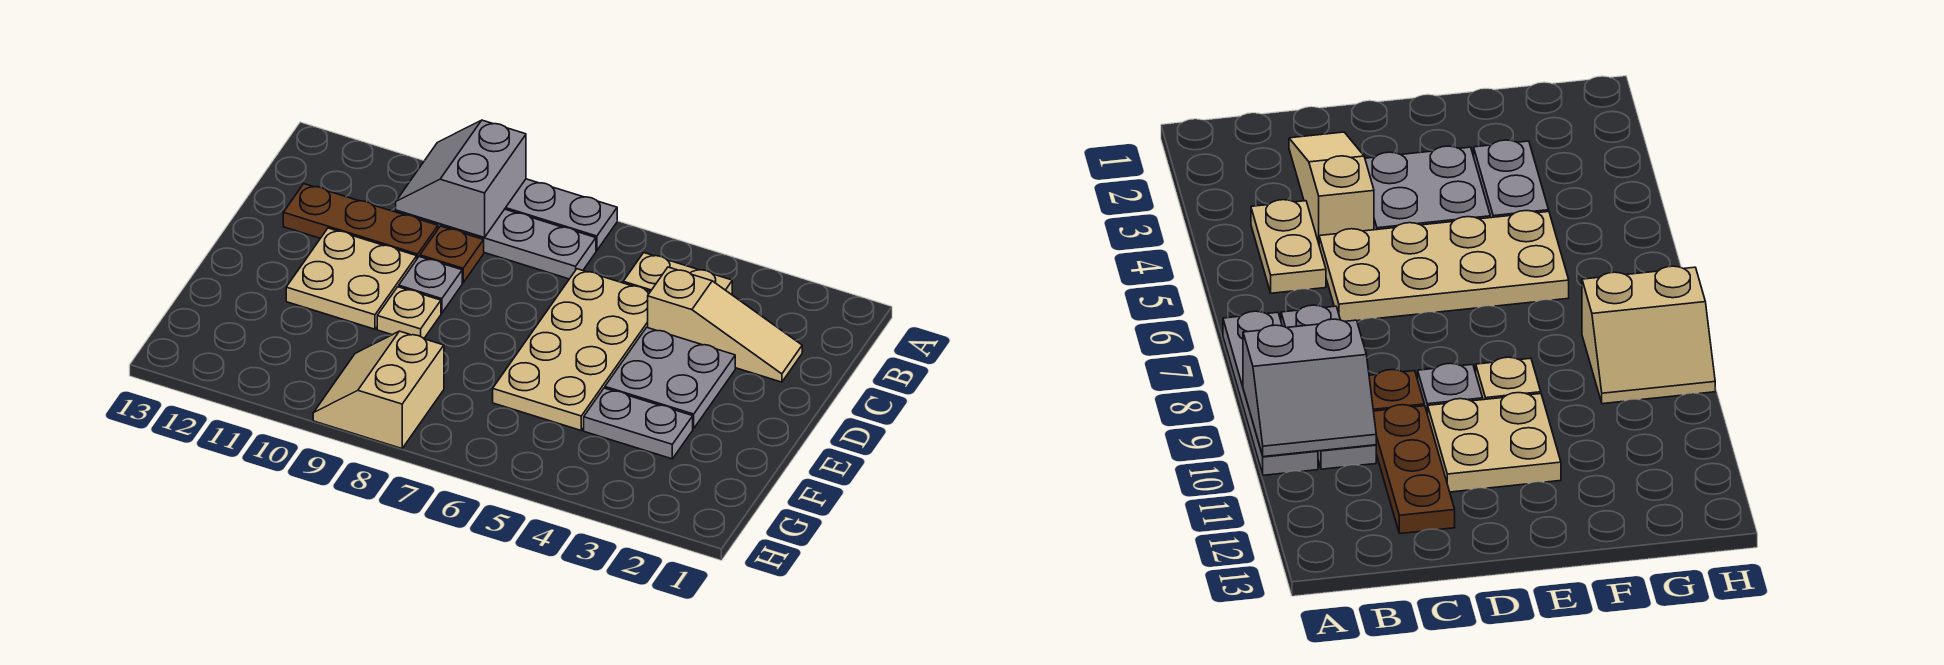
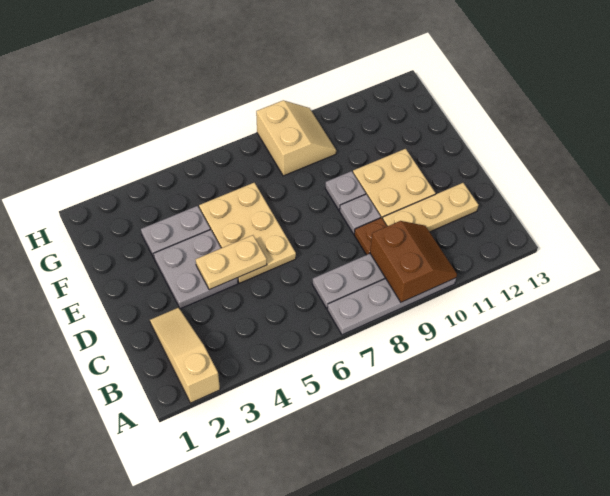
grey 2x2 slope [396,120,526,238] -> brown 2x2 slope [370,221,457,302]
tan 1x2 plate [623,253,732,295] -> tan 1x2 plate moved to [195,235,267,290]
tan 1x3 slope [648,267,802,382] -> tan 1x3 slope turned to [150,308,220,403]
tan 2x4 plate [493,269,650,430] -> tan 2x3 plate [199,183,296,283]
brown 1x3 plate [283,184,438,258] -> tan 1x3 plate [383,183,478,232]
tan 1x1 plate [377,287,441,338] -> grey 1x1 plate [325,171,366,210]

